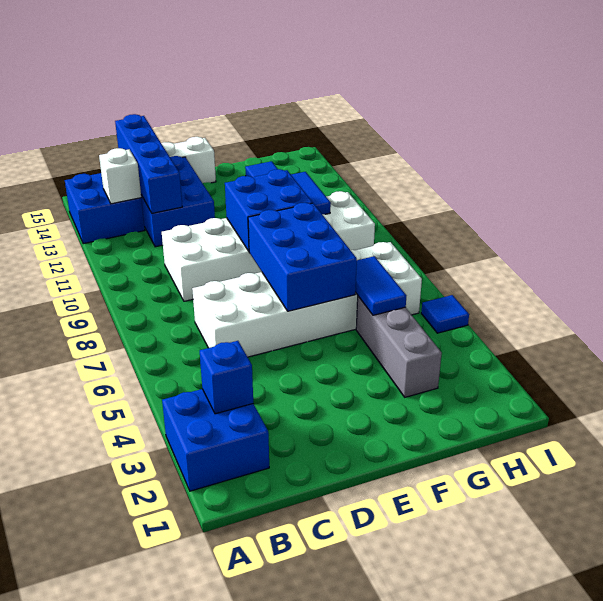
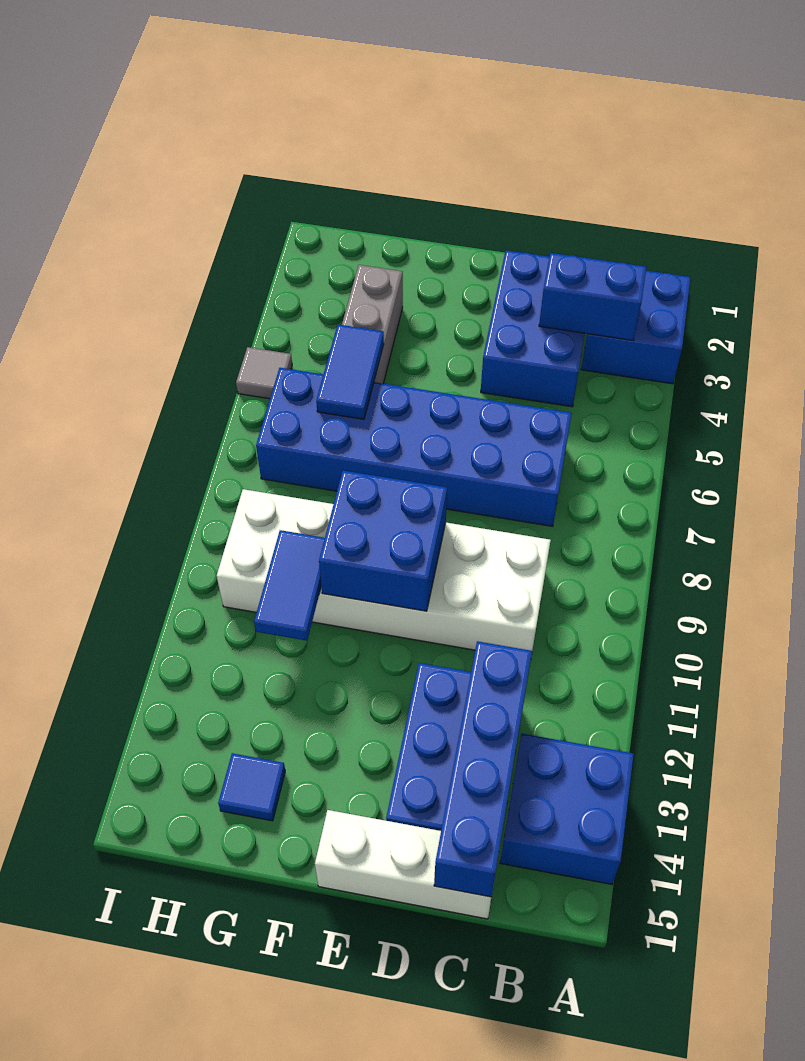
blue 1x1 brick [200,341,253,414] -> blue 1x2 brick [539,253,646,340]
white 1x1 brick [99,148,141,204] -> none
white 2x6 brick [192,242,422,357] -> blue 2x6 brick [256,368,572,526]
blue 2x3 brick [248,203,357,311] -> blue 2x3 brick moved to [481,250,585,407]
blue 1x1 tile [421,295,469,333] -> grey 1x1 tile [236,347,292,399]

